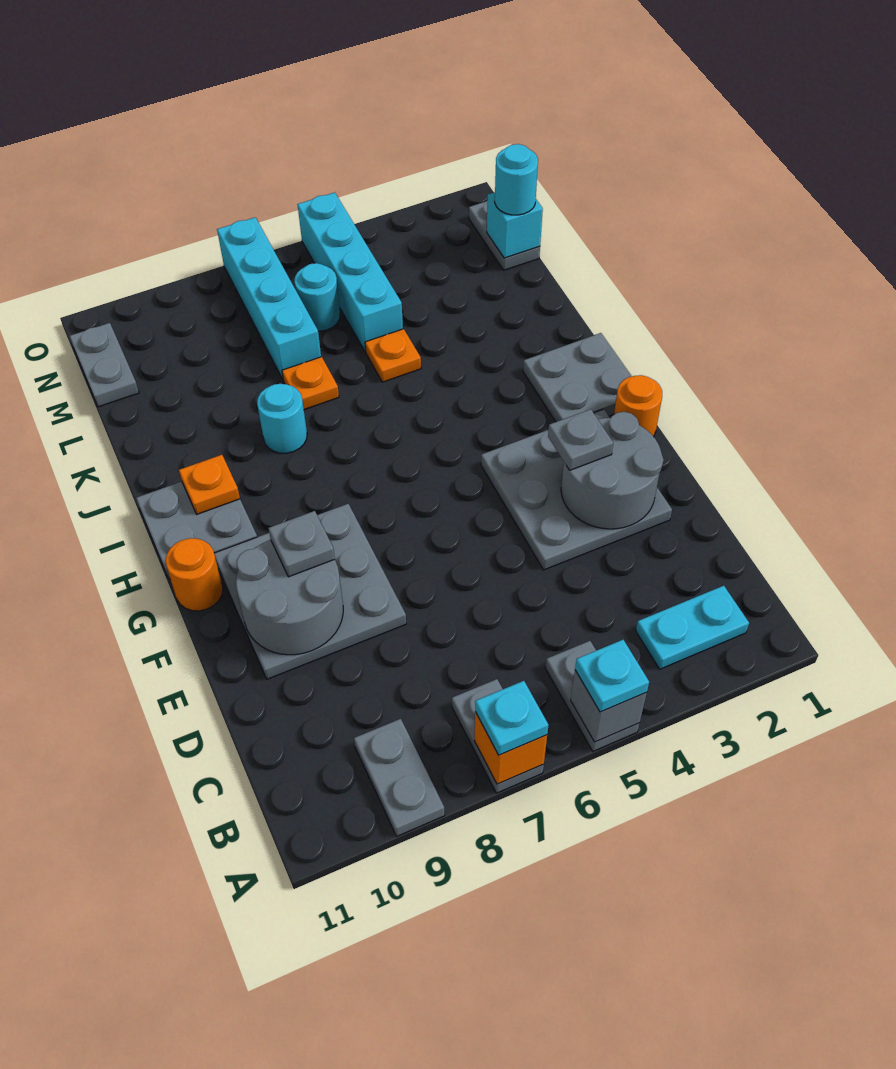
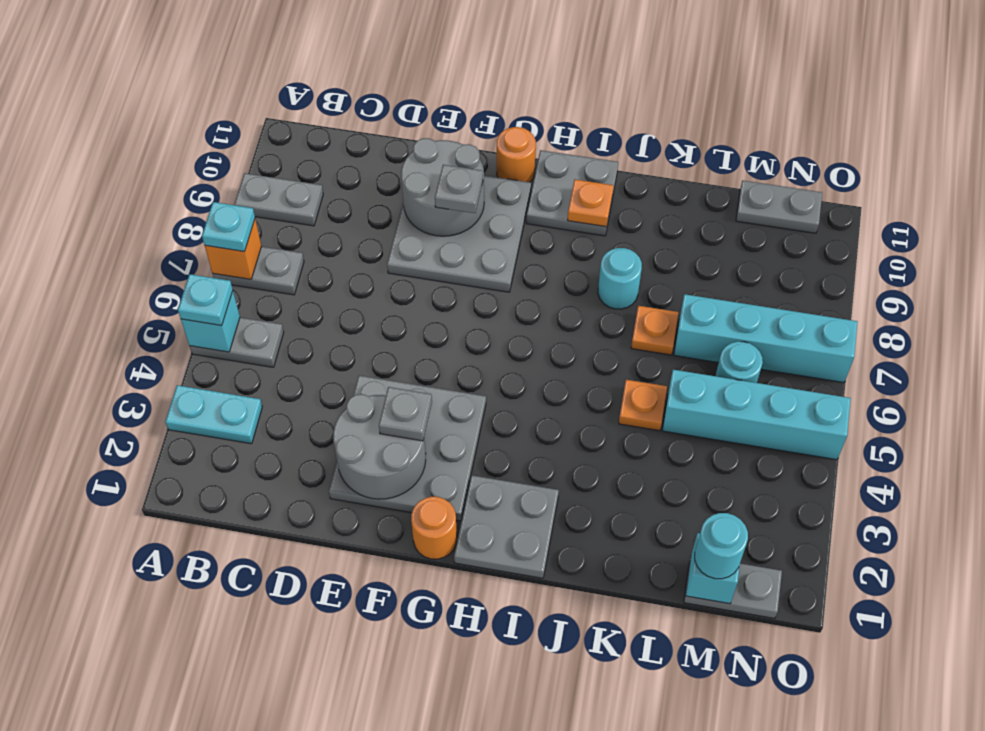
grey 1x1 brick [571,670,647,742] -> cyan 1x1 brick [181,291,240,352]
cyan 1x2 plate [636,586,749,669] -> cyan 1x2 plate turned to [165,385,262,444]

